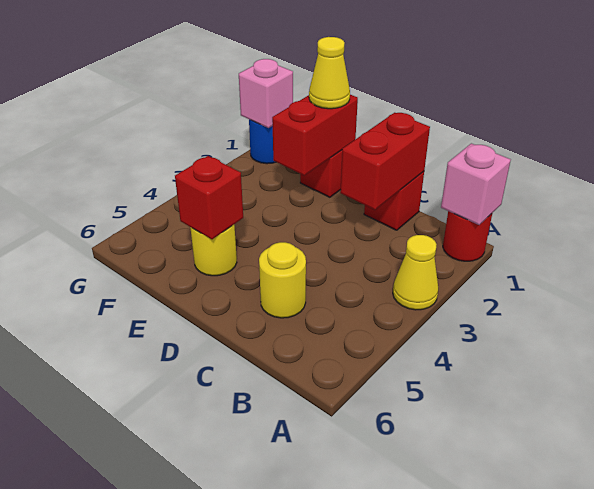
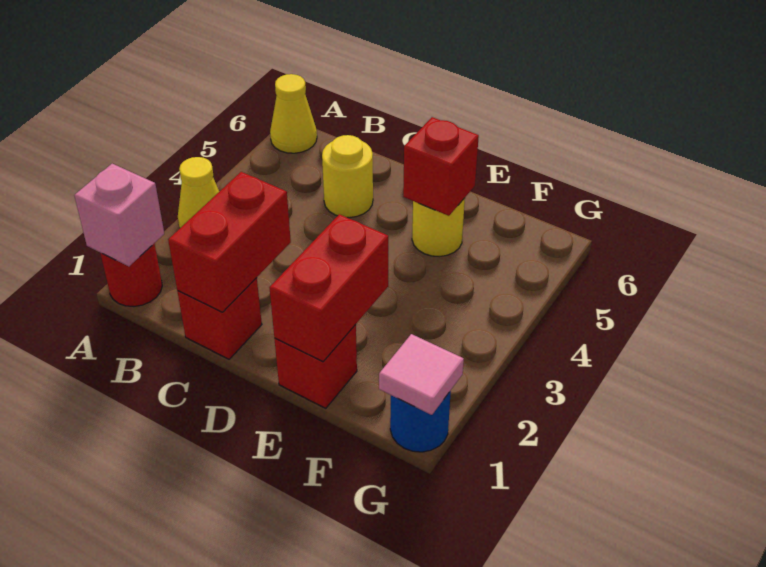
yellow 1x1 cone [309,37,350,109] -> yellow 1x1 cone moved to [270,74,317,153]
pink 1x1 brick [239,59,293,128] -> pink 1x1 tile [379,334,464,415]

